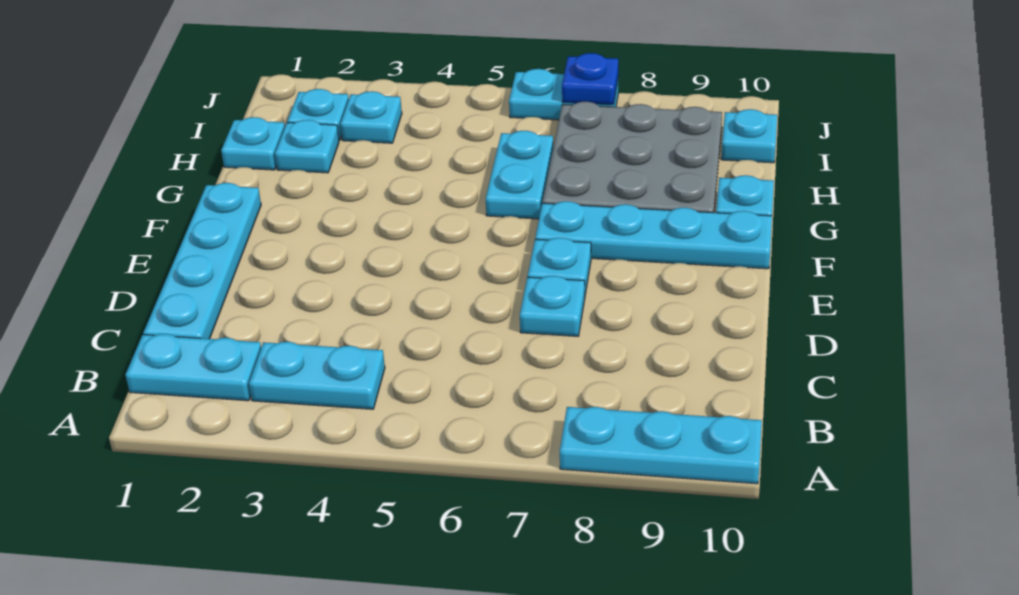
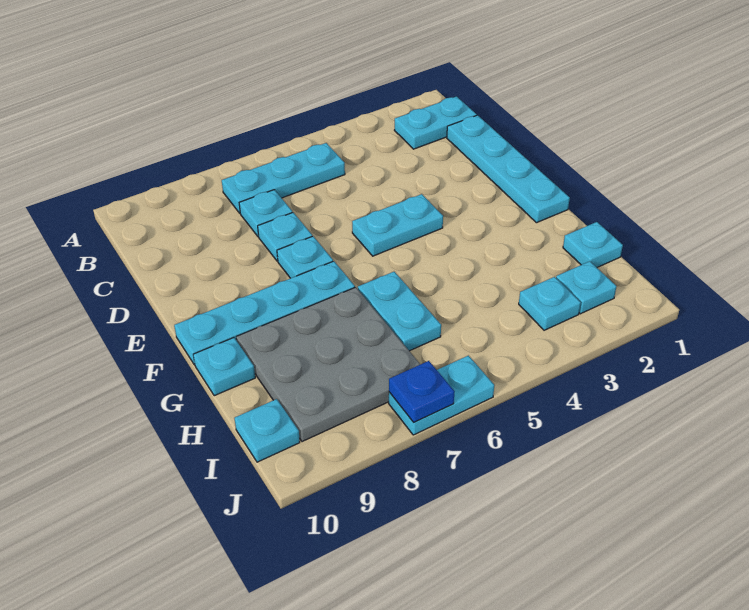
cyan 1x3 plate [560,407,762,484] -> cyan 1x3 plate moved to [222,143,345,213]
cyan 1x2 plate [249,342,385,409] -> cyan 1x2 plate moved to [352,194,443,256]
cyan 1x1 plate [275,120,339,173] -> cyan 1x1 plate moved to [239,190,292,237]

